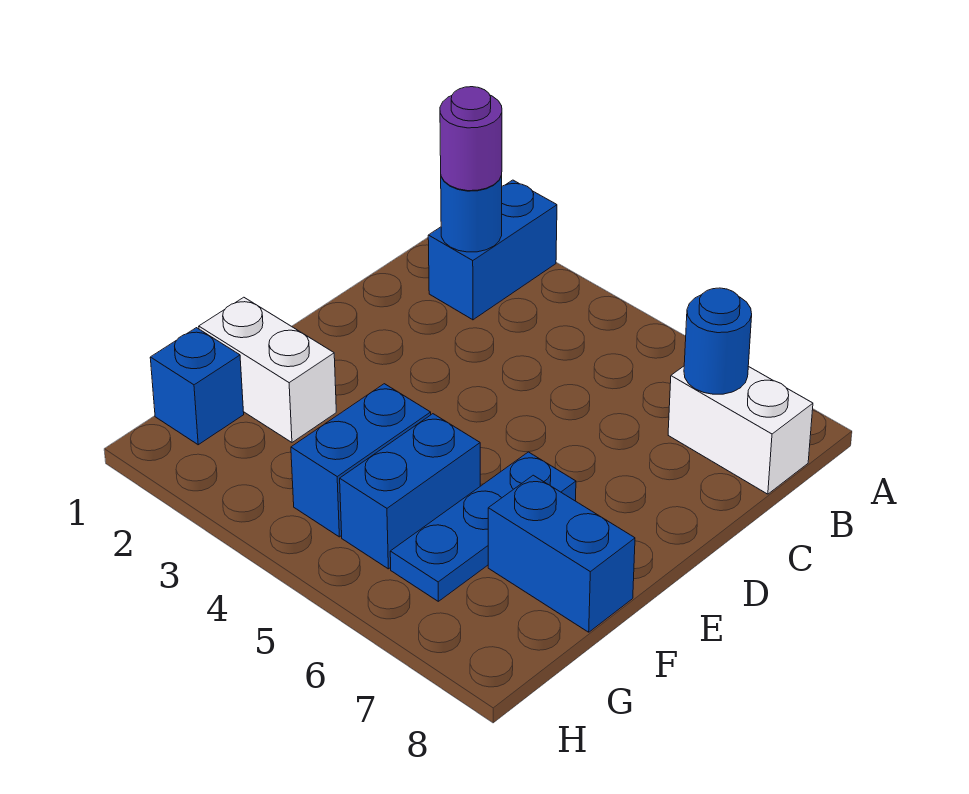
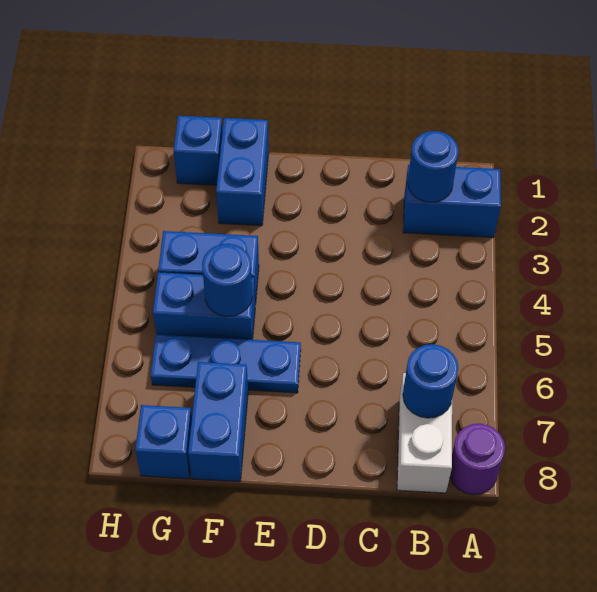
purple 1x1 round brick [440,87,502,191] -> purple 1x1 round brick moved to [450,424,505,495]
white 1x2 brick [199,297,336,442] -> blue 1x2 brick [216,118,269,226]
none -> blue 1x1 round brick [202,244,252,316]
none -> blue 1x1 brick [135,405,192,479]

